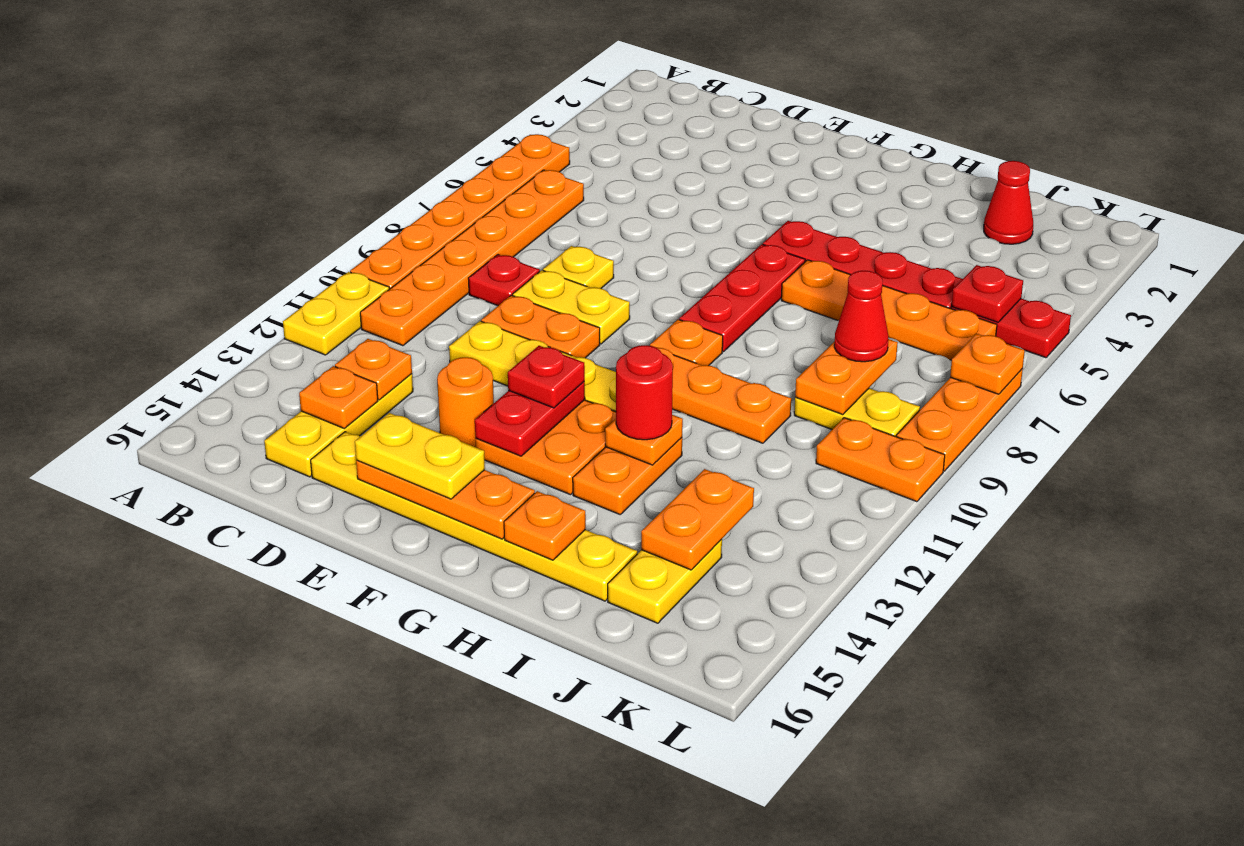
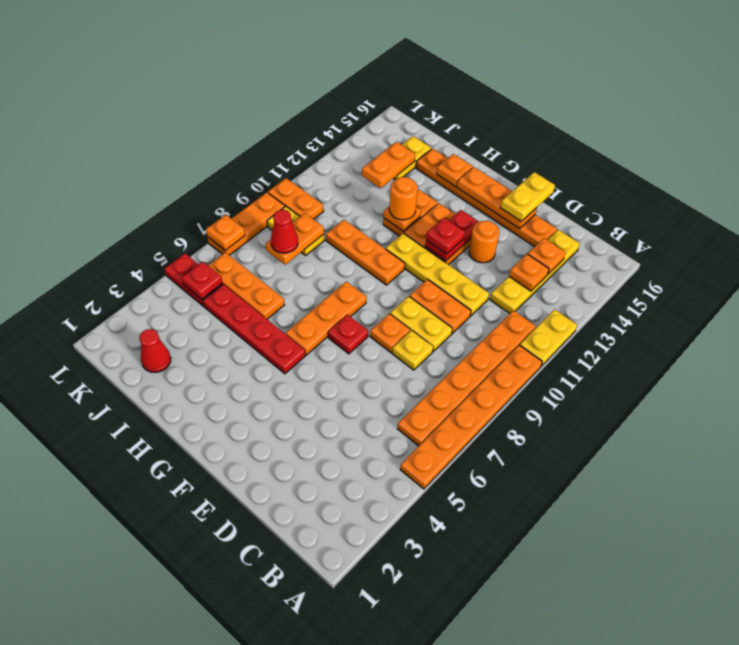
red 1x1 plate [468,255,540,306] -> red 1x1 plate moved to [328,315,368,354]
yellow 1x3 plate [264,374,413,477] -> yellow 1x4 plate [490,230,580,314]
yellow 1x6 plate [311,432,637,601] -> orange 1x6 plate [416,149,557,247]
yellow 1x2 plate [355,413,485,499] -> yellow 1x2 plate turned to [501,172,555,221]
red 1x3 plate [679,244,805,352] -> orange 1x3 plate [286,281,367,355]
orange 1x1 plate [650,319,723,366] -> orange 1x1 plate moved to [370,314,410,353]
orange 1x4 plate [781,260,997,360] -> orange 1x3 plate [208,252,285,319]
red 1x1 round brick [616,345,673,440] -> orange 1x1 round brick [389,177,418,220]

